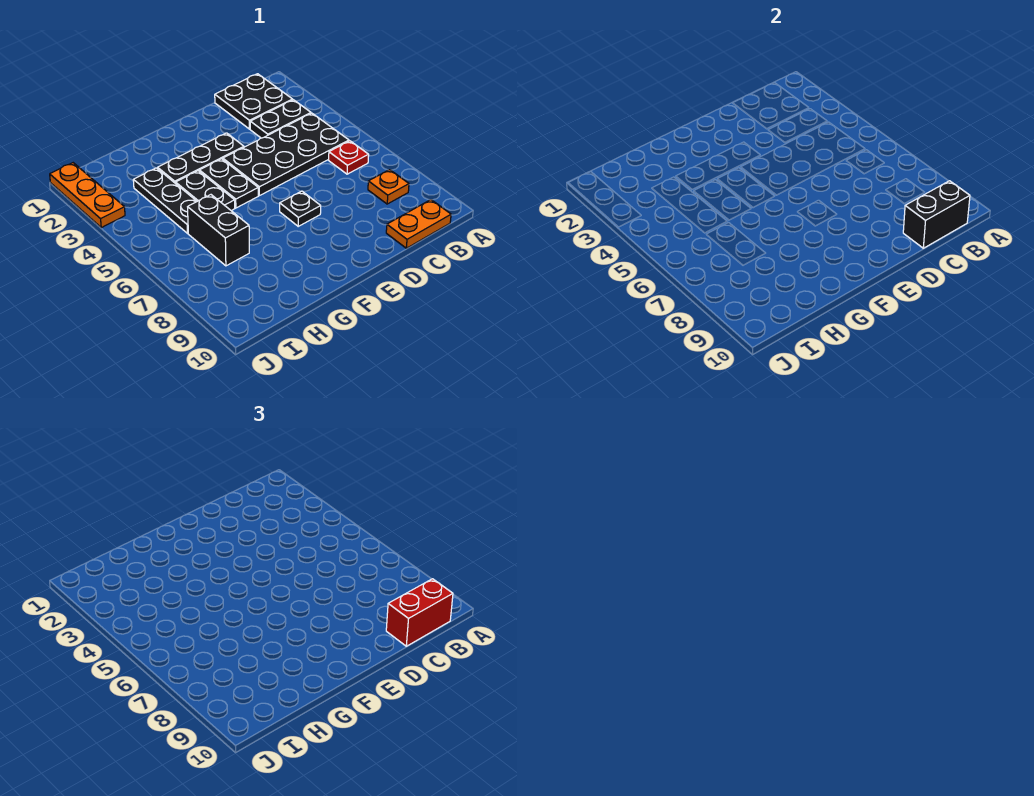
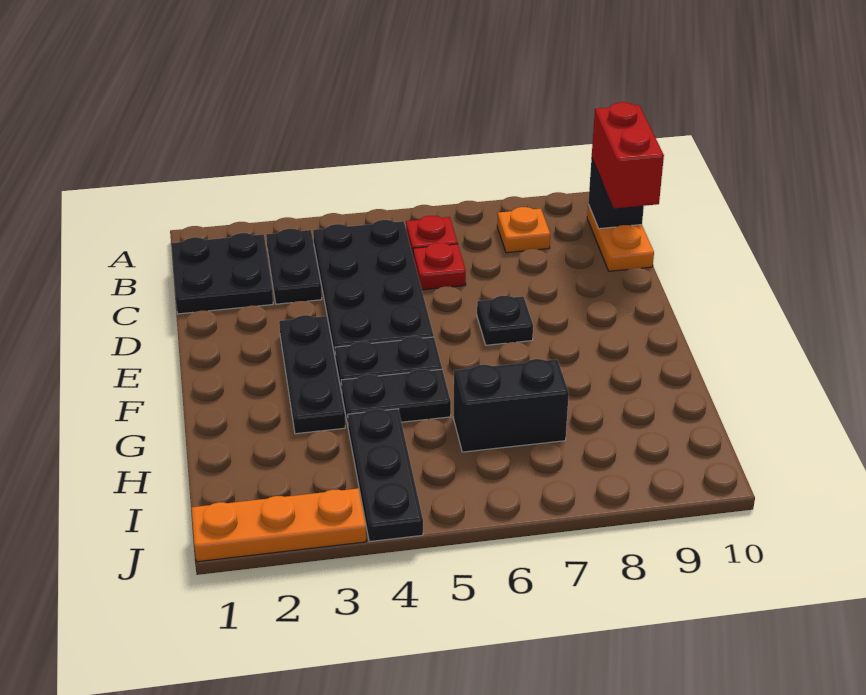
black 1x2 brick [903,181,970,248] -> black 1x1 brick [588,158,644,229]
none -> red 1x1 plate [413,243,466,290]
black 1x3 plate [133,168,197,233] -> black 1x3 plate turned to [348,409,423,542]

